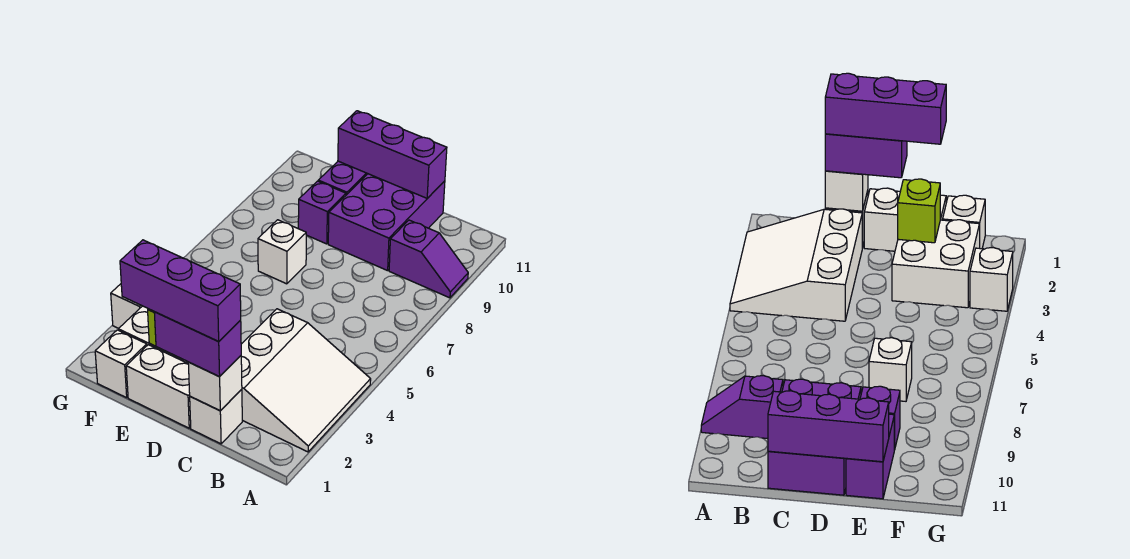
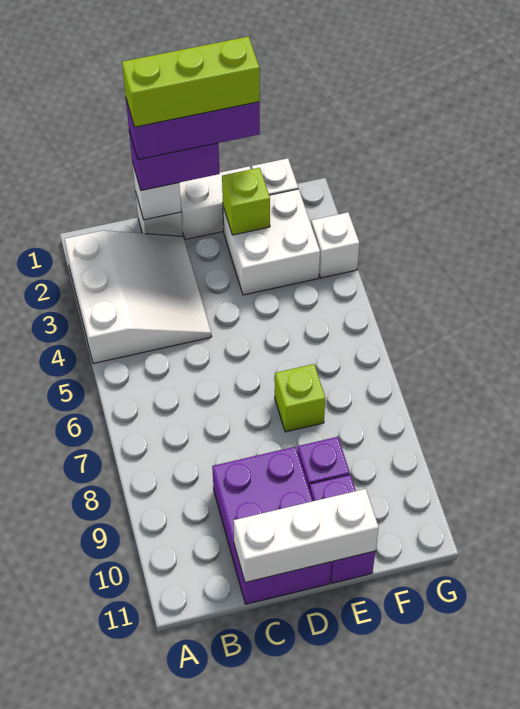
white 3x3 slope [241,309,371,452] -> white 3x3 slope turned to [64,230,212,364]
purple 1x2 slope [389,220,468,298] -> none
none -> lime 1x3 brick [122,36,260,127]
purple 1x3 brick [338,111,447,198] -> white 1x3 brick [233,489,379,582]
white 1x1 brick [258,220,306,284] -> lime 1x1 brick [275,364,326,432]

